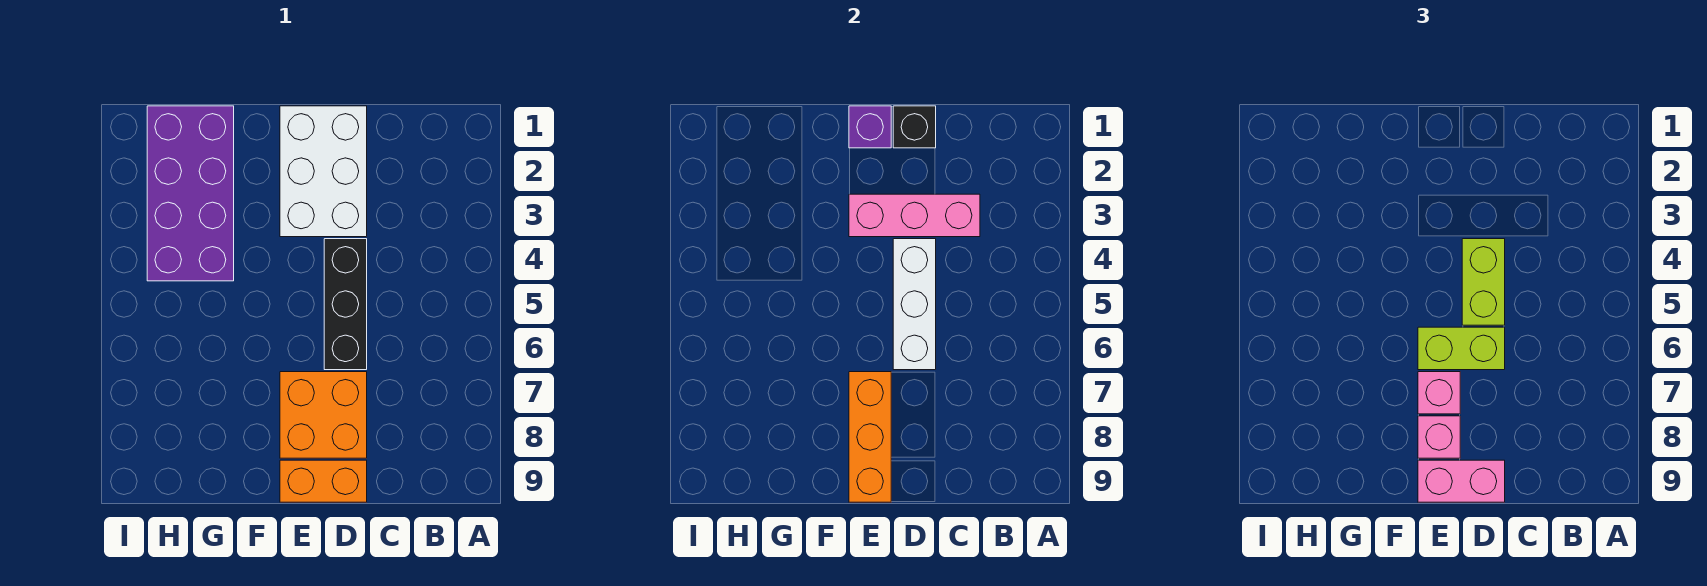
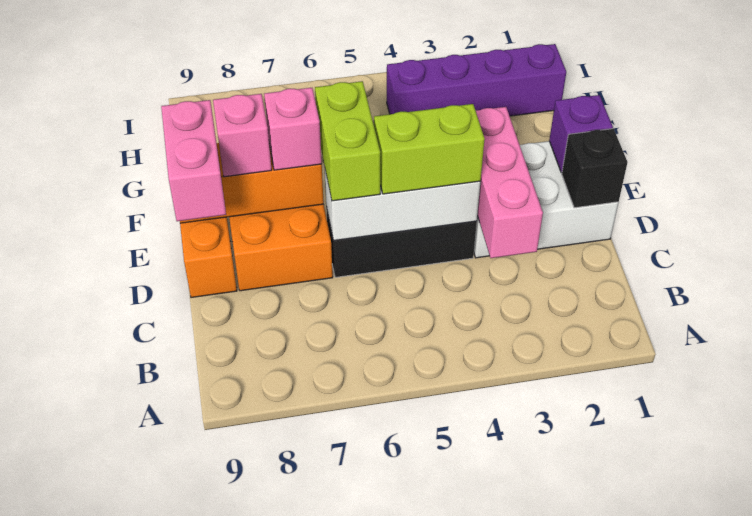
purple 2x4 brick [147,106,234,281] -> purple 1x4 brick [387,44,566,116]

